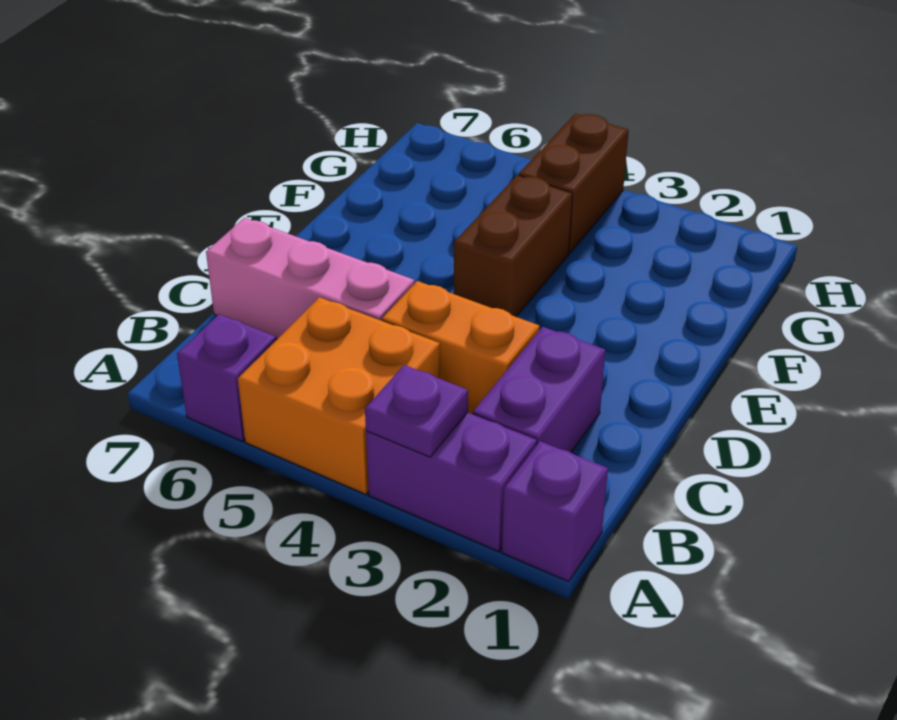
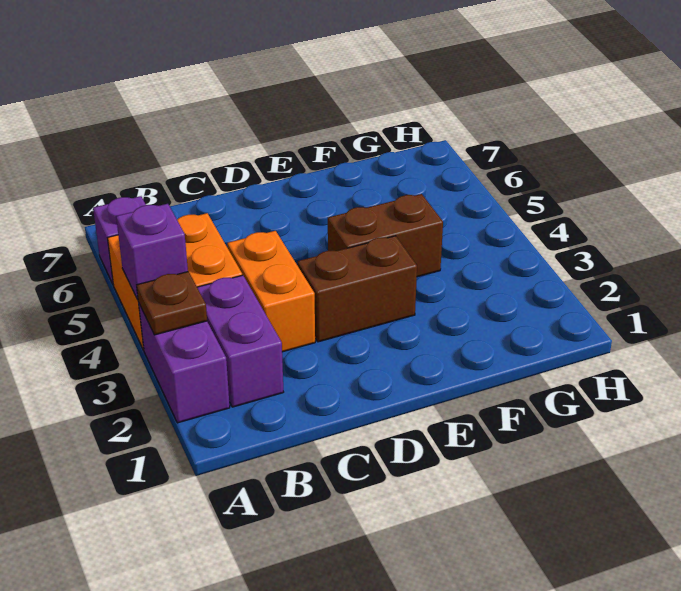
purple 1x1 brick [502,441,608,581] -> purple 1x1 brick moved to [116,204,188,300]
purple 1x1 plate [365,365,468,457] -> brown 1x1 plate [137,272,207,335]
purple 1x2 brick [473,327,605,452] -> purple 1x2 brick turned to [197,275,283,407]
pink 1x3 brick [206,218,415,339] -> none
brown 1x2 brick [519,114,629,253] -> brown 1x2 brick moved to [298,236,417,342]

